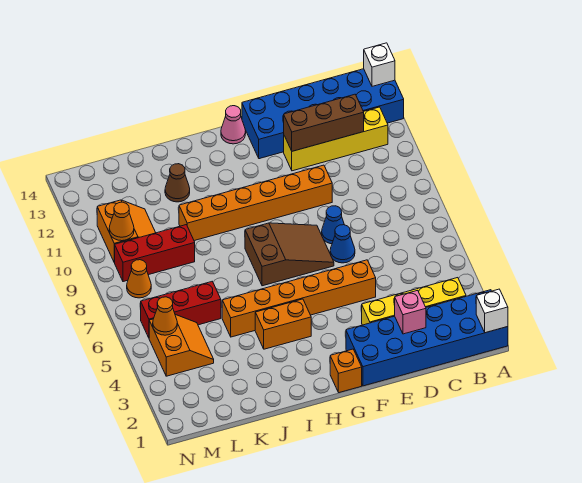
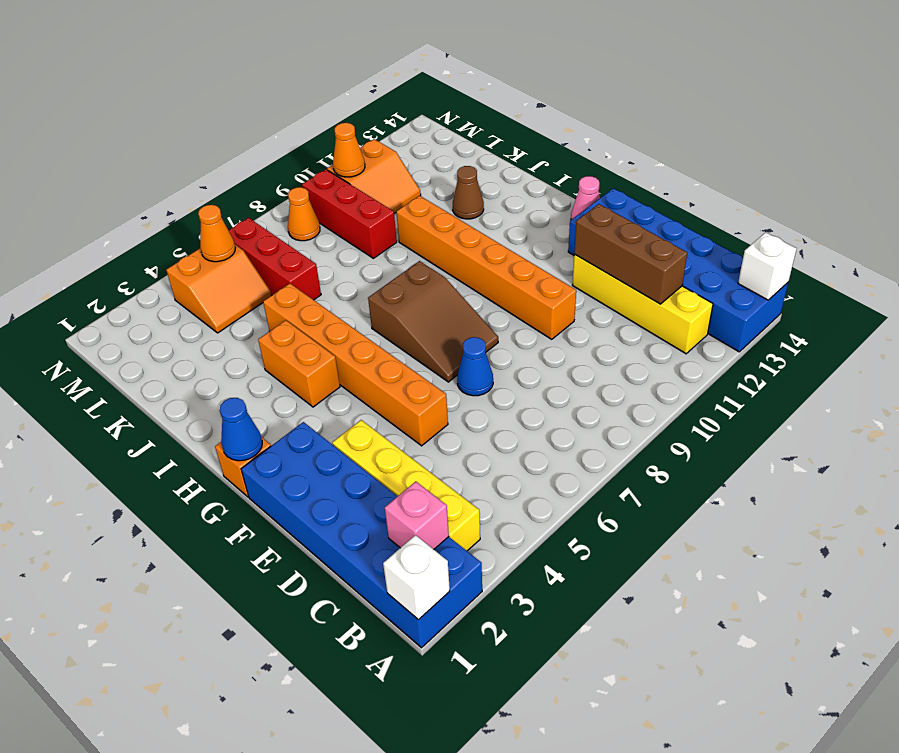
pink 1x1 brick [395,290,426,334] -> pink 1x1 brick moved to [385,482,449,549]
blue 1x1 cone [322,206,344,244] -> blue 1x1 cone moved to [220,398,262,461]

